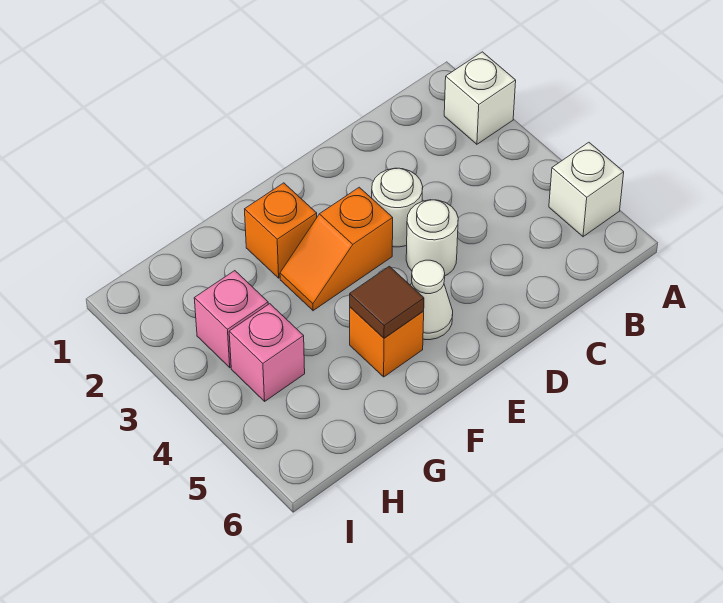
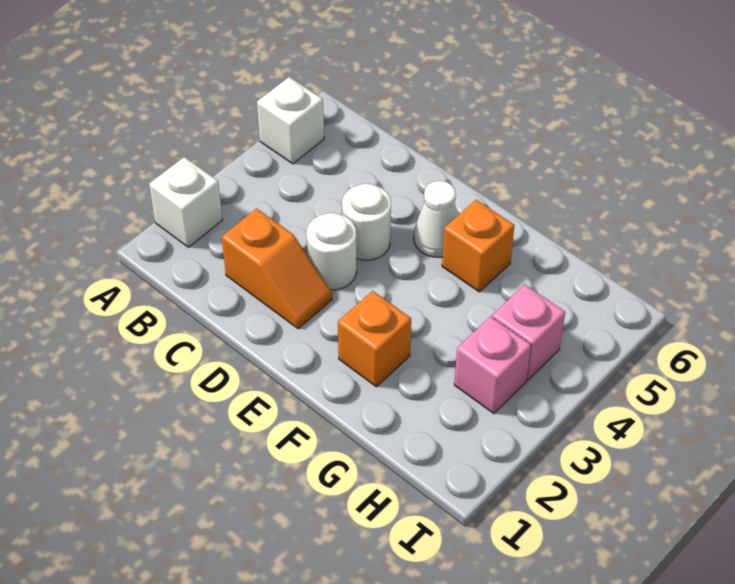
orange 1x2 slope [280,187,393,311] -> orange 1x2 slope moved to [222,208,332,329]
brown 1x1 tile [350,266,424,338] -> none

